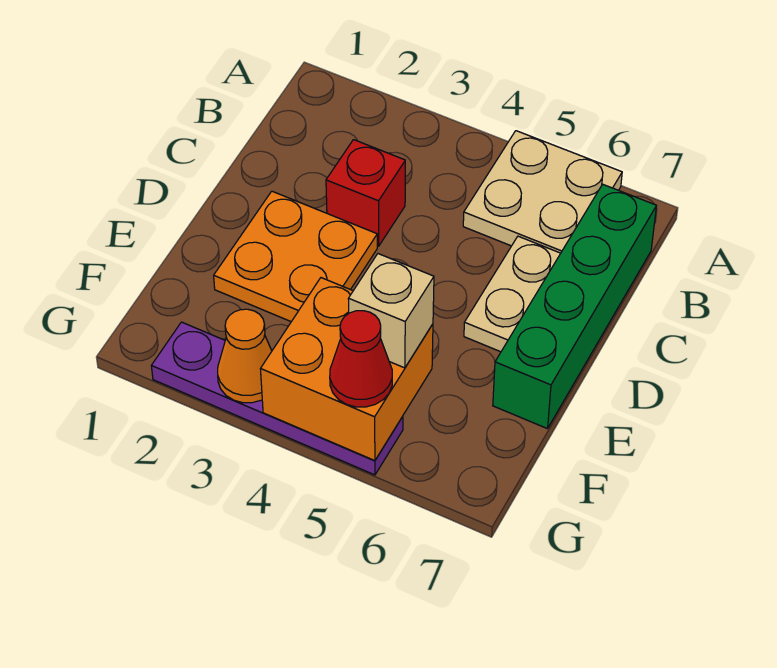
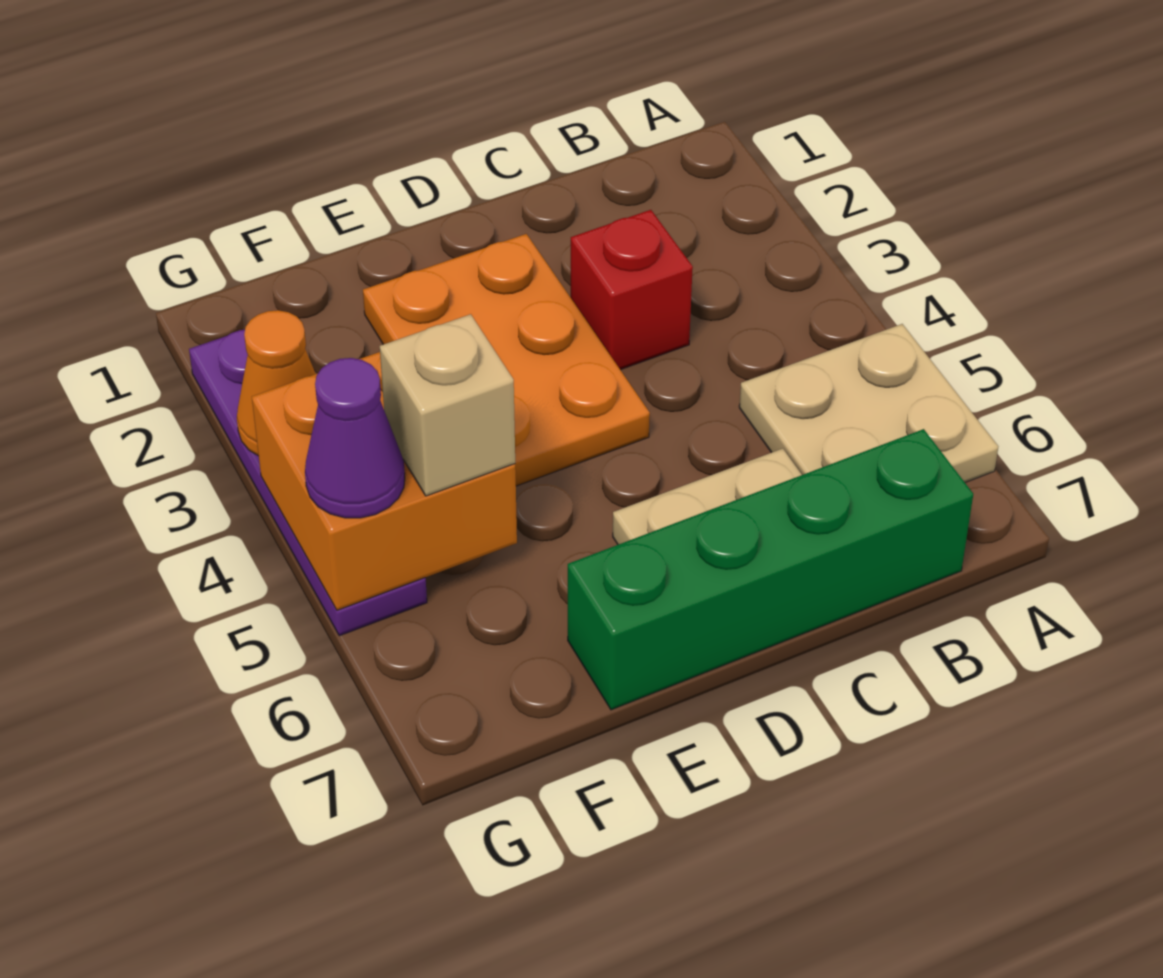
orange 2x2 plate [214,191,377,322] -> orange 2x3 plate [363,234,650,486]
red 1x1 cone [330,311,392,407] -> purple 1x1 cone [305,358,405,518]

